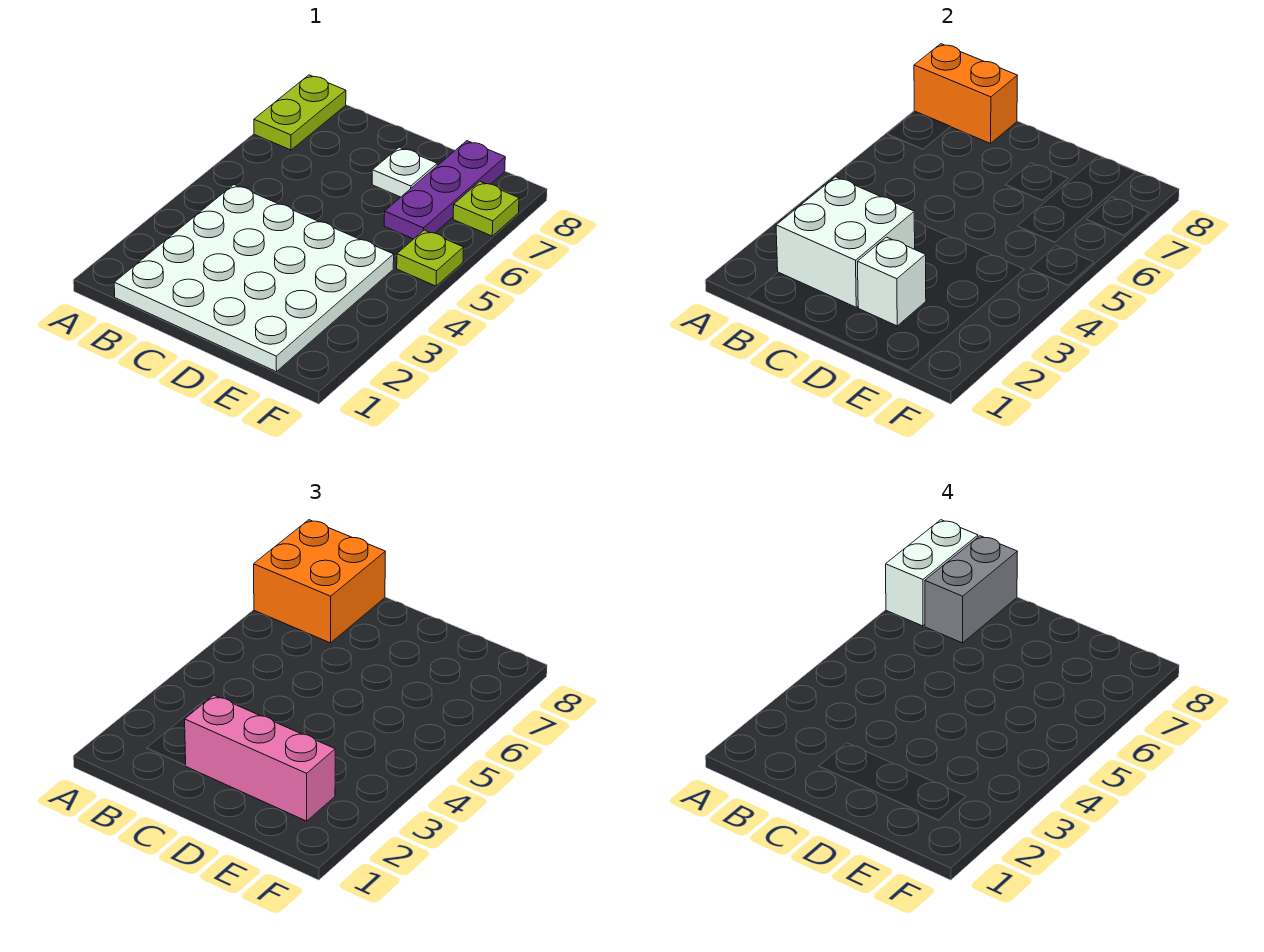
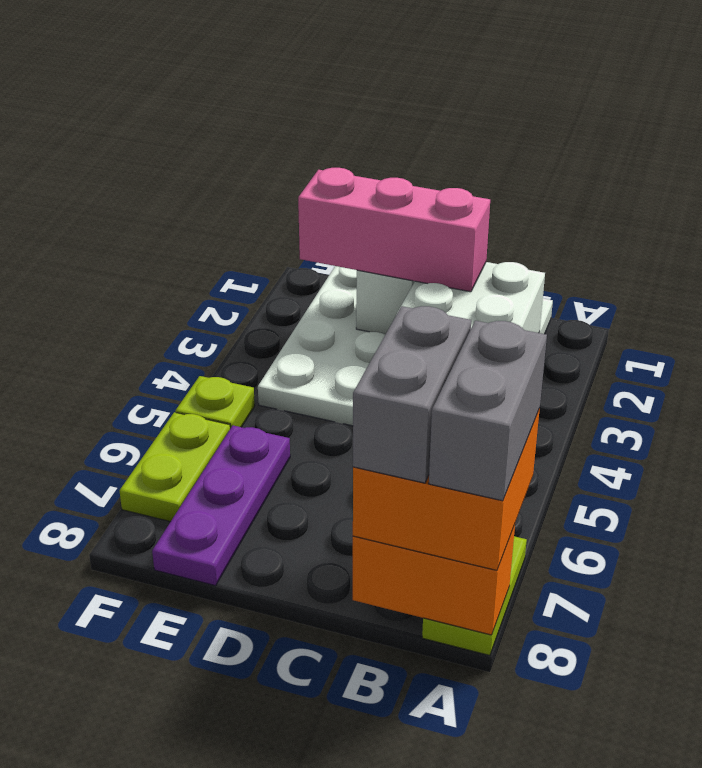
white 1x2 brick [886,520,978,626] -> grey 1x2 brick [429,321,547,501]
white 1x1 plate [372,147,437,197] -> none
lime 1x1 plate [453,182,519,236] -> lime 1x2 plate [119,412,230,522]

